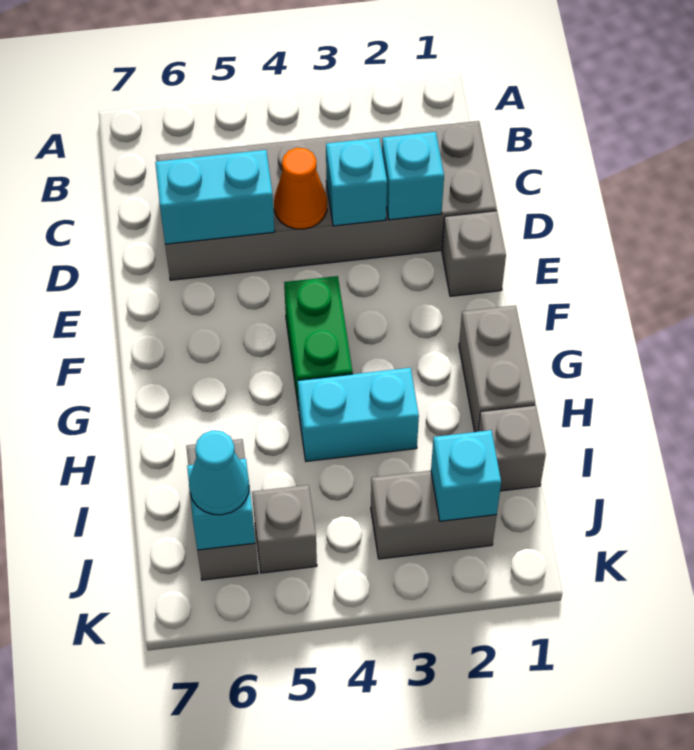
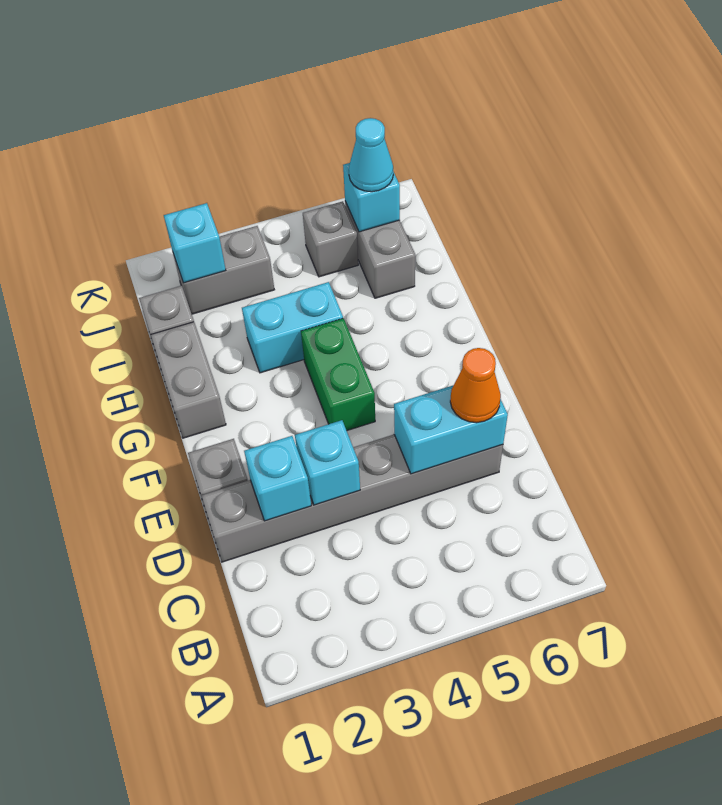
grey 2x6 brick [156,121,497,280] -> grey 1x6 brick [201,435,503,562]
orange 1x1 cone [274,148,327,229] -> orange 1x1 cone moved to [450,348,501,423]

